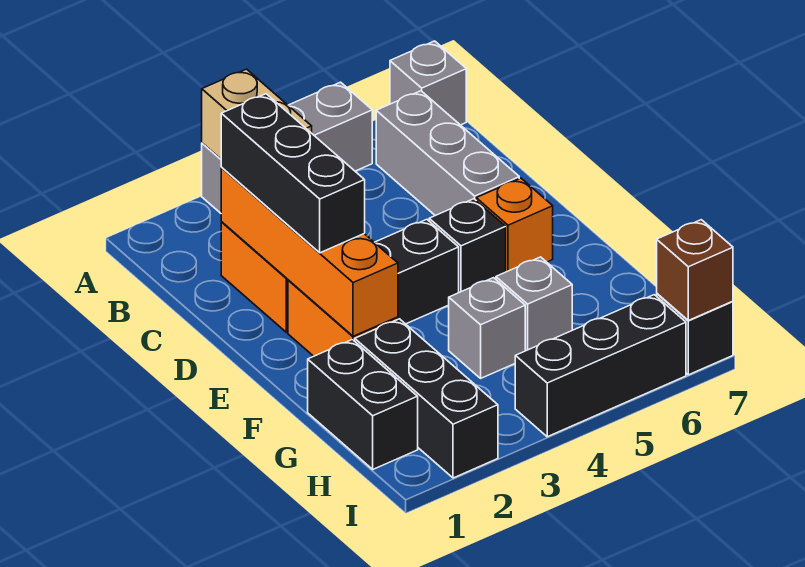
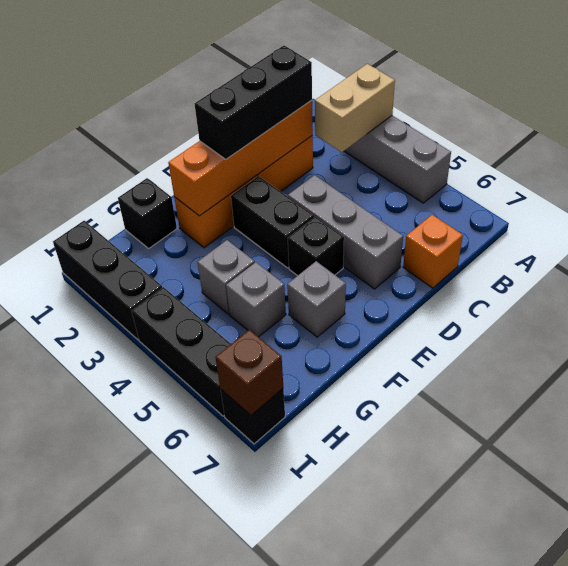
grey 1x1 brick [390,41,466,125] -> grey 1x1 brick moved to [287,261,346,337]
grey 1x3 brick [376,91,519,216] -> grey 1x3 brick turned to [288,175,403,289]
orange 1x1 brick [476,178,553,272] -> orange 1x1 brick moved to [403,215,463,288]
black 1x2 brick [308,340,418,469] -> black 1x1 brick [118,178,177,248]
black 1x3 brick [355,319,498,478] -> black 1x3 brick turned to [53,221,162,339]

